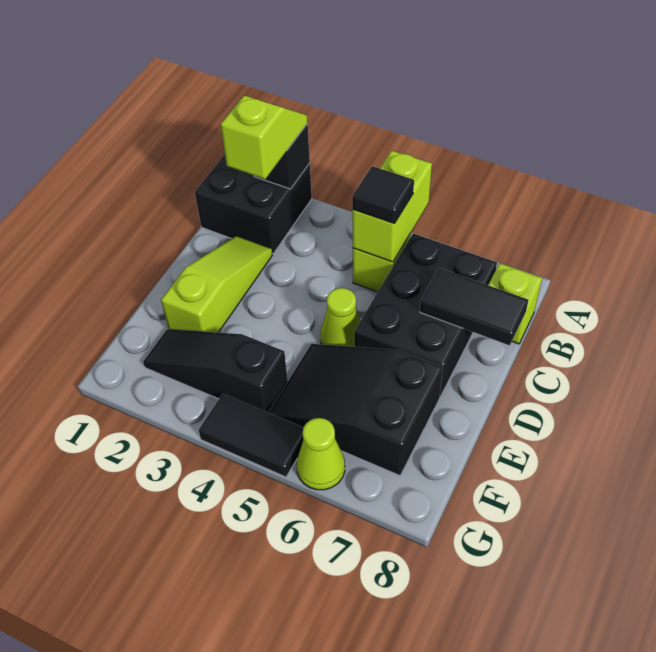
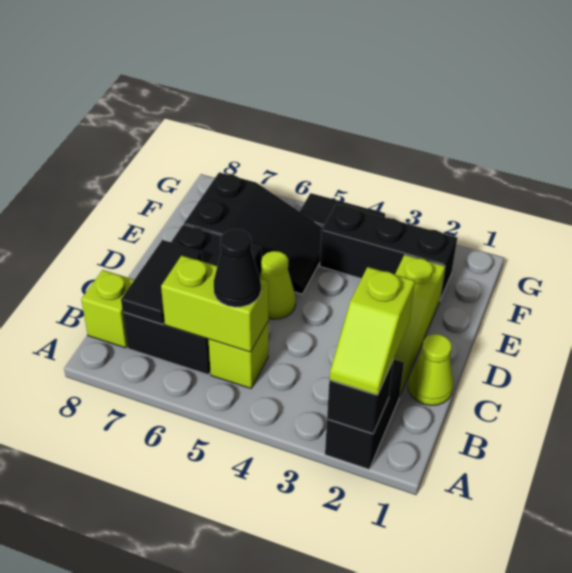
black 2x2 brick [195,155,312,254] -> black 1x2 brick [325,359,404,469]
lime 1x2 brick [352,150,432,262] -> lime 1x2 brick turned to [161,255,268,352]
black 1x1 tile [352,166,414,223] -> black 1x1 cone [214,229,261,307]
black 1x2 tile [420,268,528,345] -> black 1x2 tile turned to [121,240,202,324]
black 1x3 slope [143,329,288,412] -> black 1x3 brick [320,204,457,300]
lime 1x1 cone [297,418,345,490] -> lime 1x1 cone moved to [408,334,454,405]

